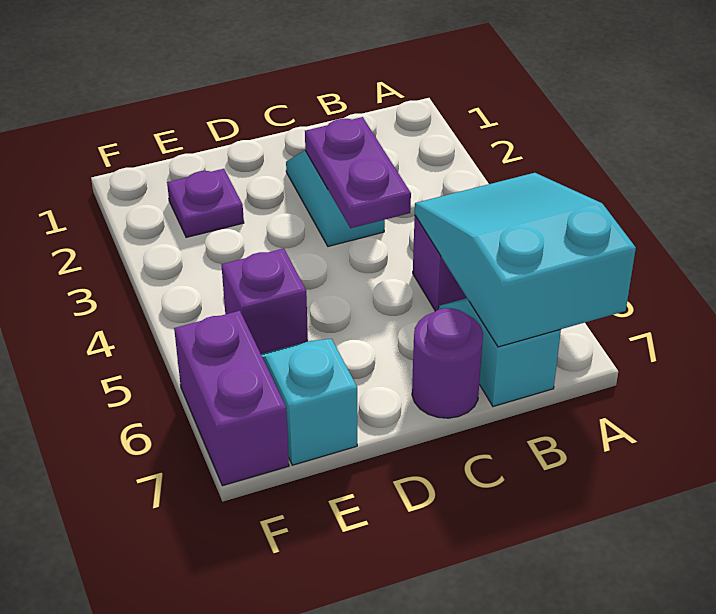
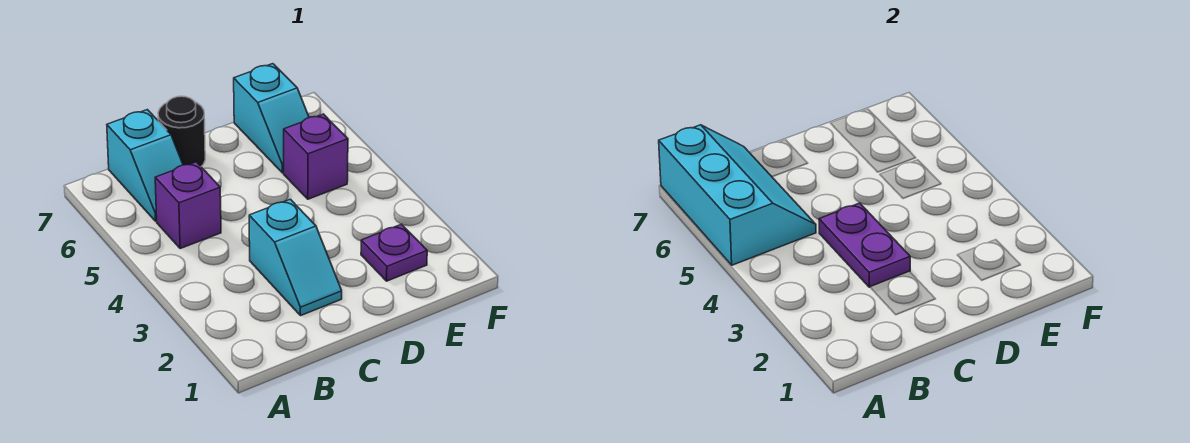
cyan 2x3 slope [415,173,636,347] -> cyan 2x3 slope turned to [659,125,816,265]
purple 1x1 round brick [412,308,483,418] -> black 1x1 round brick [158,96,205,166]
purple 1x2 brick [174,311,289,486] -> none

